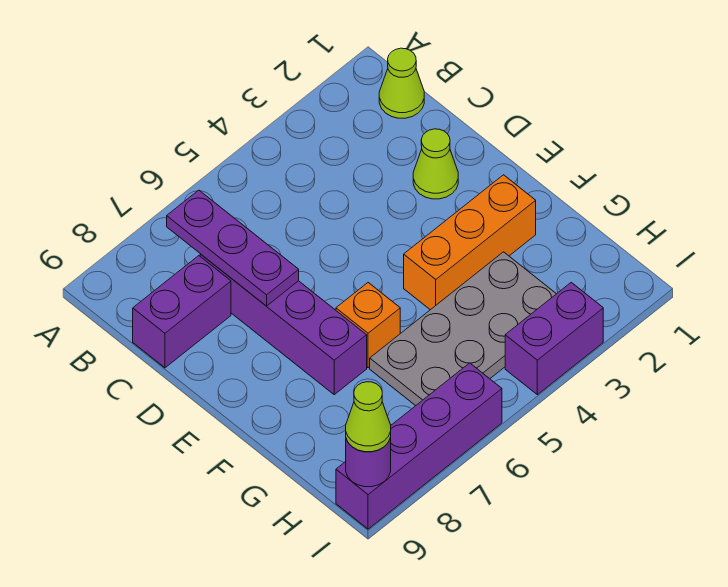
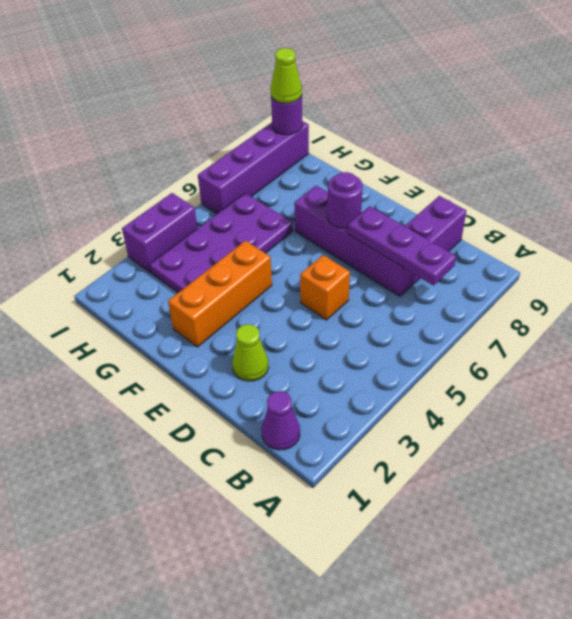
lime 1x1 cone [379,48,424,118] -> purple 1x1 cone [262,391,300,450]
none -> purple 1x1 round brick [328,172,363,228]
orange 1x1 brick [336,283,400,368] -> orange 1x1 brick moved to [300,255,350,320]
grey 2x4 plate [370,252,556,406] -> purple 2x4 plate [150,193,293,293]

